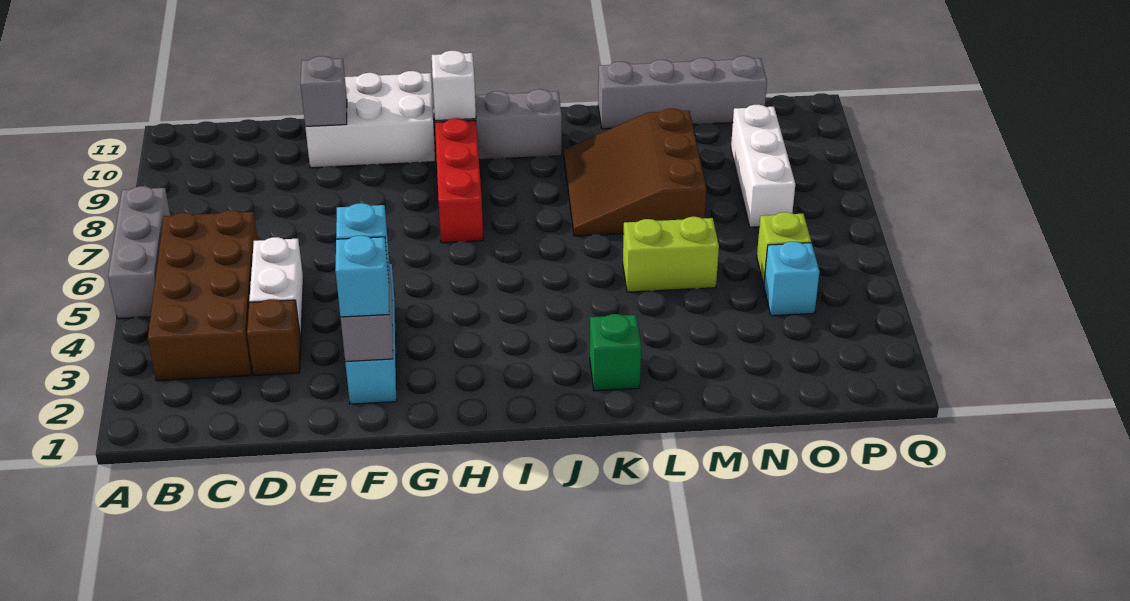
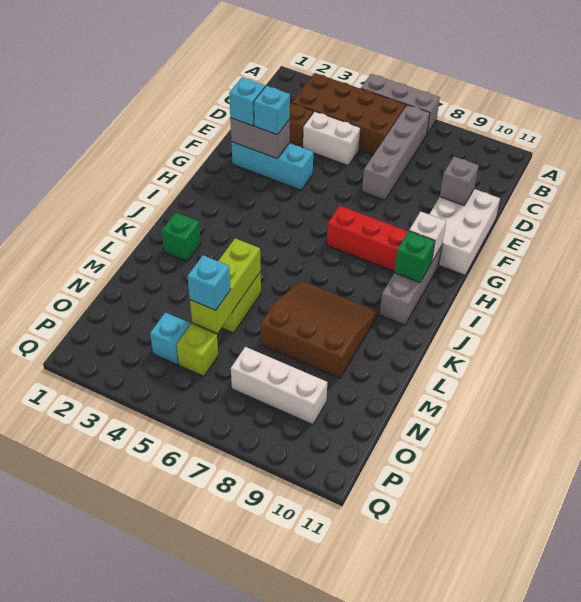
none -> green 1x1 brick [394,231,435,283]
none -> lime 1x3 brick [190,238,261,333]
grey 1x4 brick [598,56,767,129] -> grey 1x4 brick moved to [362,105,430,200]
none -> cyan 1x1 brick [187,255,231,310]

